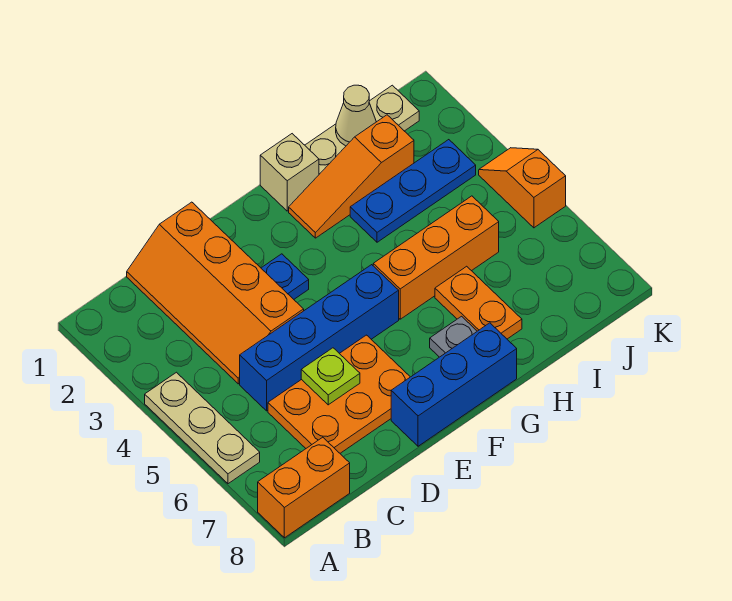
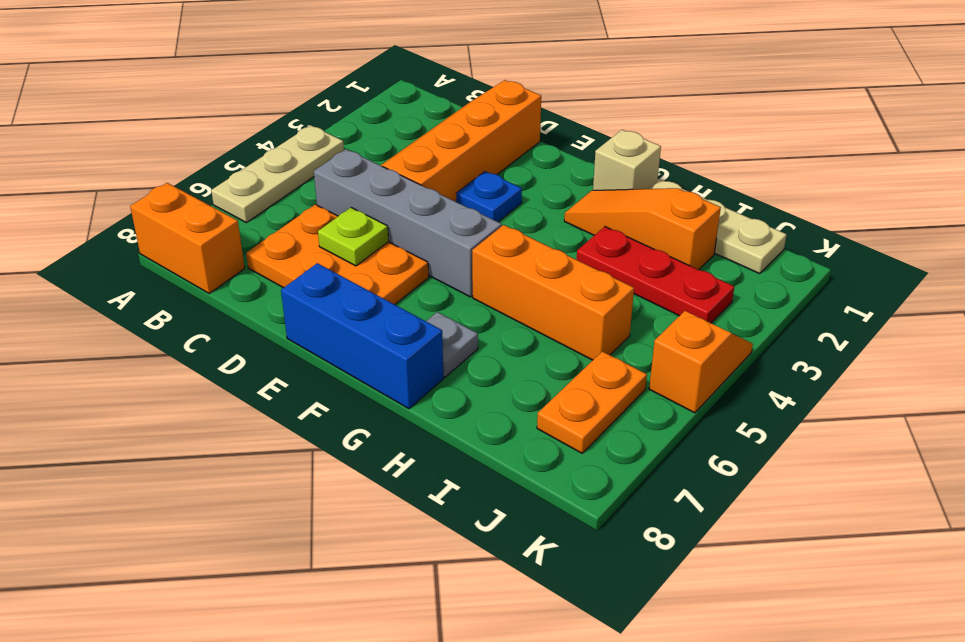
blue 1x4 brick [240,265,399,411] -> grey 1x4 brick [314,149,502,297]
blue 1x3 plate [350,140,476,242] -> red 1x3 plate [576,227,734,323]
orange 1x2 plate [435,266,522,339] -> orange 1x2 plate moved to [537,351,647,453]
tan 1x1 cone [336,85,376,146] -> none

